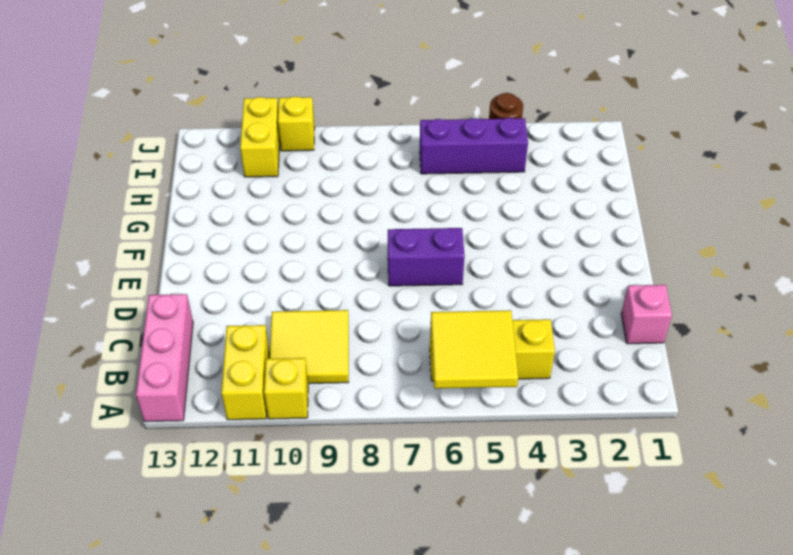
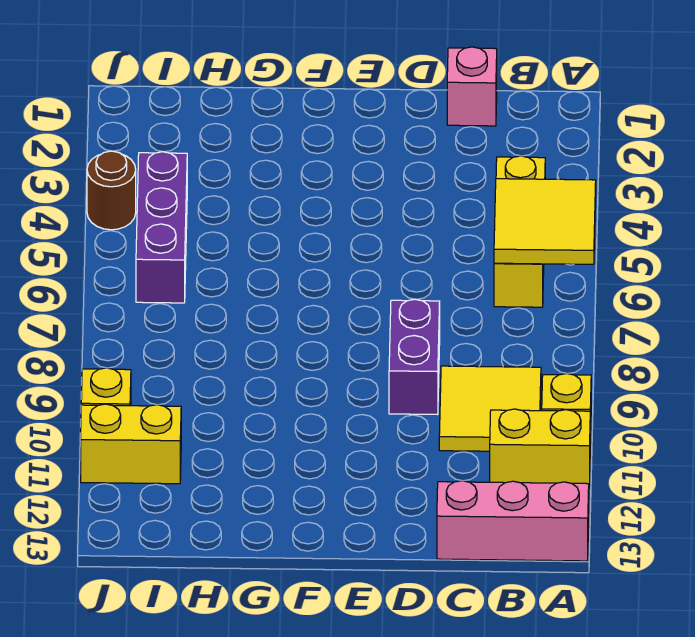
purple 1x2 brick [388,228,465,286] -> purple 1x2 brick moved to [389,299,440,415]

